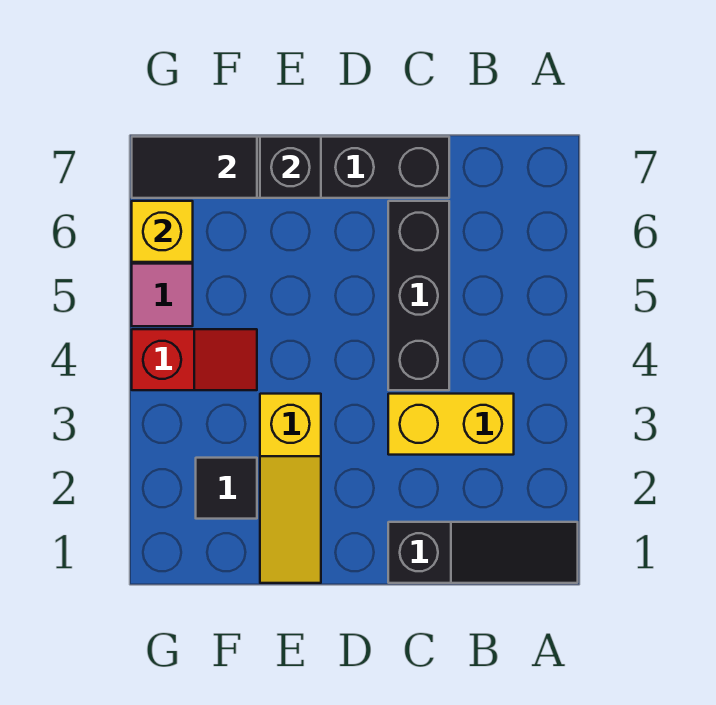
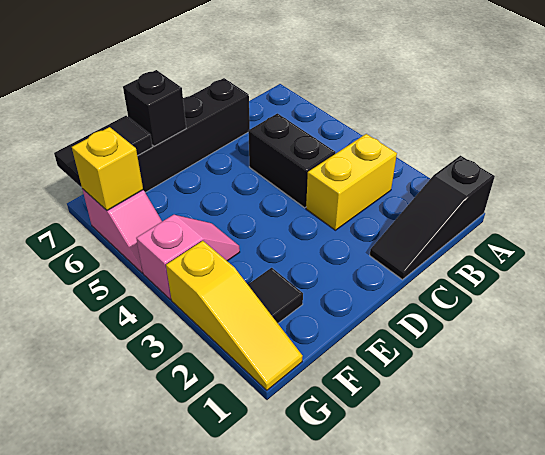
black 1x3 slope [388,522,578,583] -> black 1x3 slope turned to [370,156,495,280]
black 1x3 brick [388,201,449,390] -> black 1x2 brick [248,113,336,208]
yellow 1x3 slope [260,394,321,583] -> yellow 1x3 slope moved to [166,241,303,390]
red 1x2 slope [132,329,257,390] -> pink 1x2 slope [136,215,240,300]

